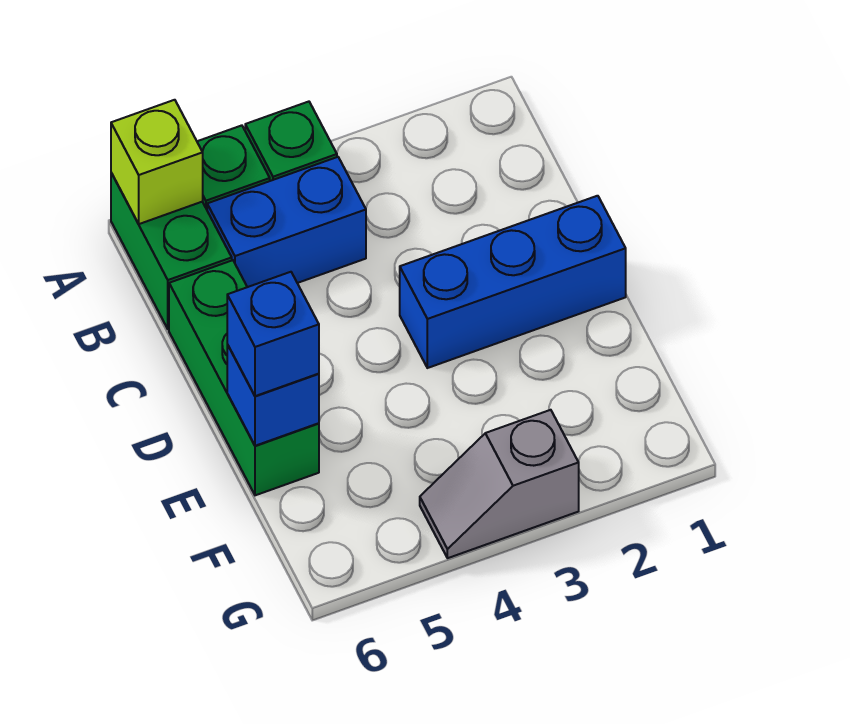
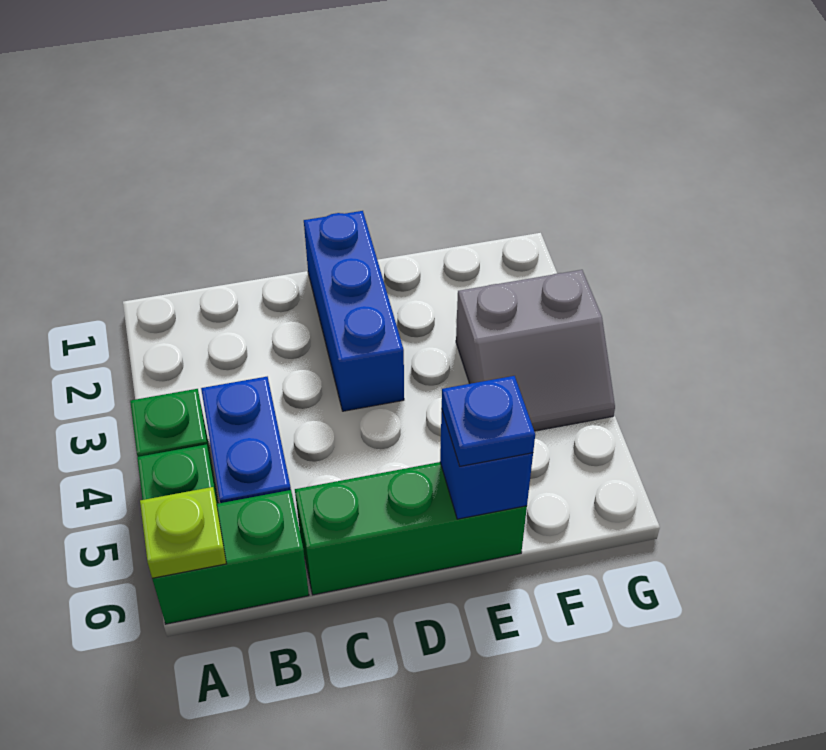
lime 1x1 brick [111,100,203,224] -> lime 1x1 plate [140,487,226,579]
blue 1x1 brick [227,272,319,396] -> blue 1x1 plate [442,376,535,466]
grey 1x2 slope [420,410,579,558] -> grey 2x2 slope [456,270,615,431]

